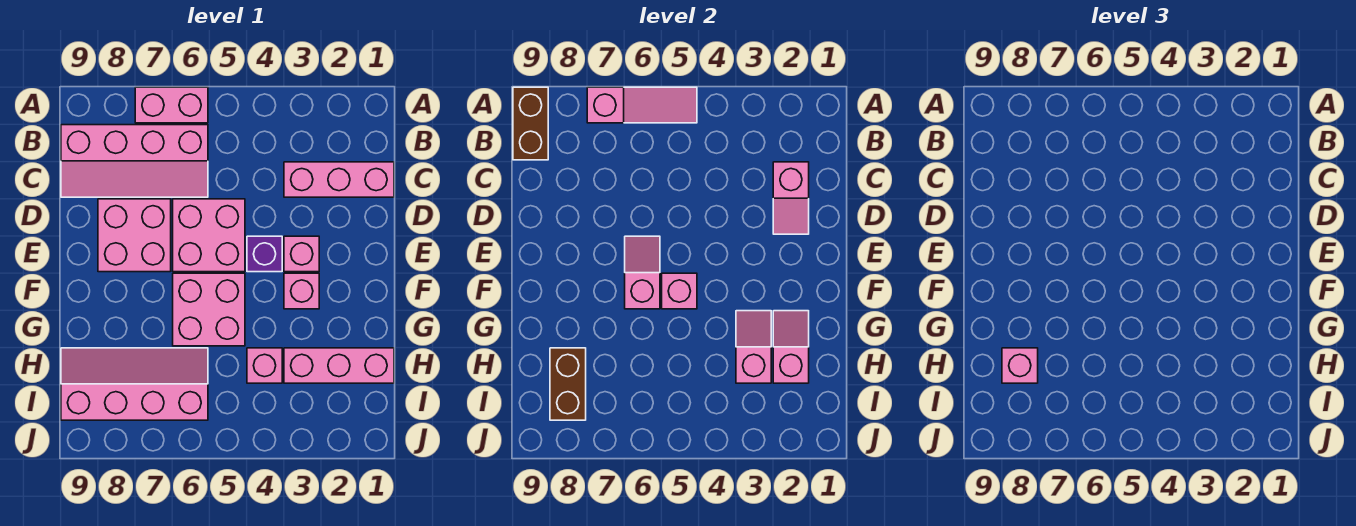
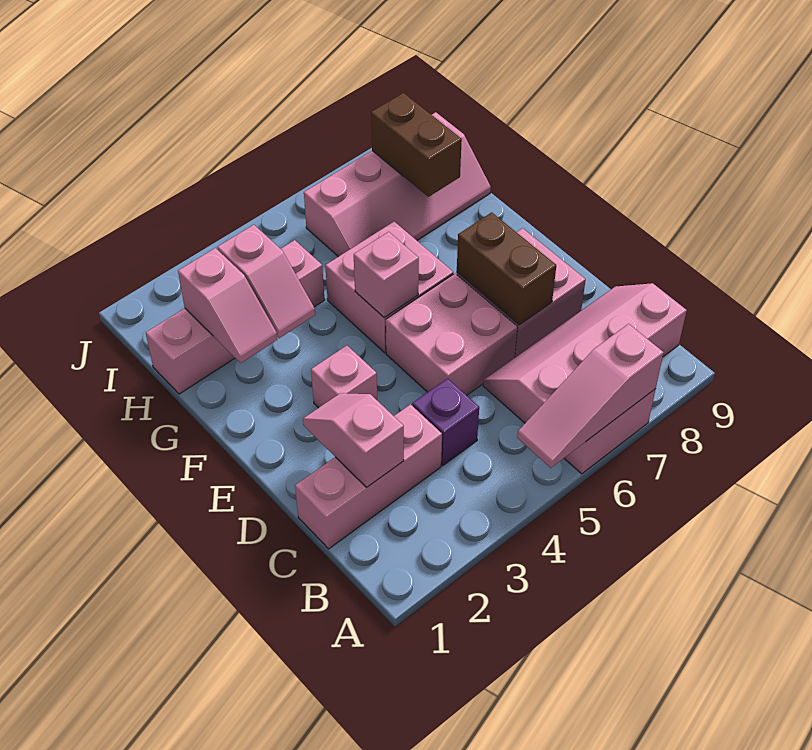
brown 1x2 brick [513,87,548,160] -> brown 1x2 brick moved to [457,212,556,325]
purple 1x1 brick [247,236,282,272] -> purple 1x1 brick moved to [412,378,479,465]
pink 1x2 slope [625,236,660,309] -> none
pink 1x1 brick [284,273,319,309] -> none
pink 1x1 brick [1002,348,1038,383] -> none

